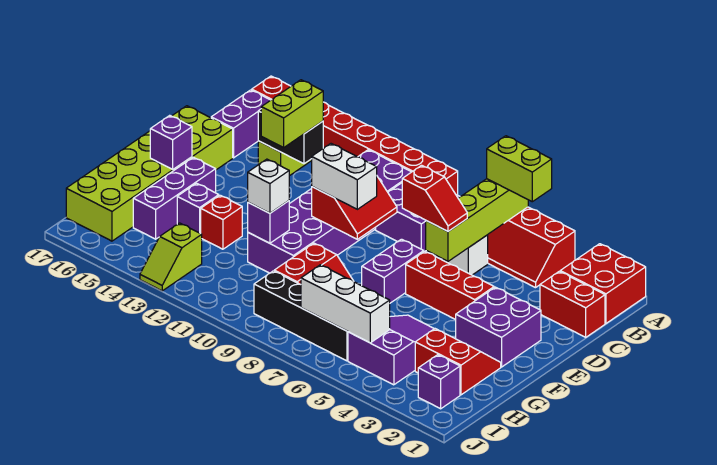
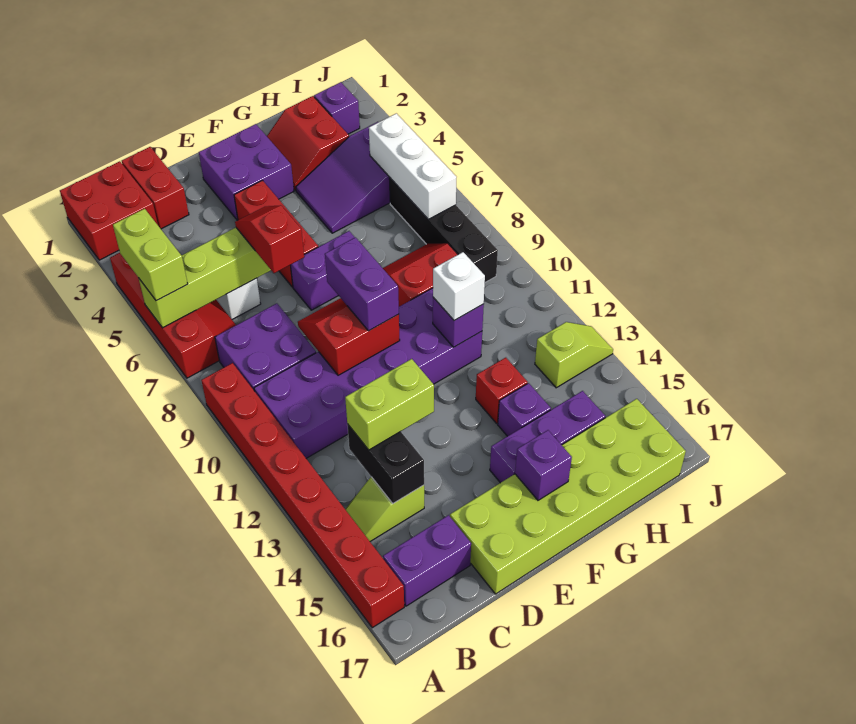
white 1x2 brick [312,144,377,209] -> purple 1x2 brick [325,237,399,331]

